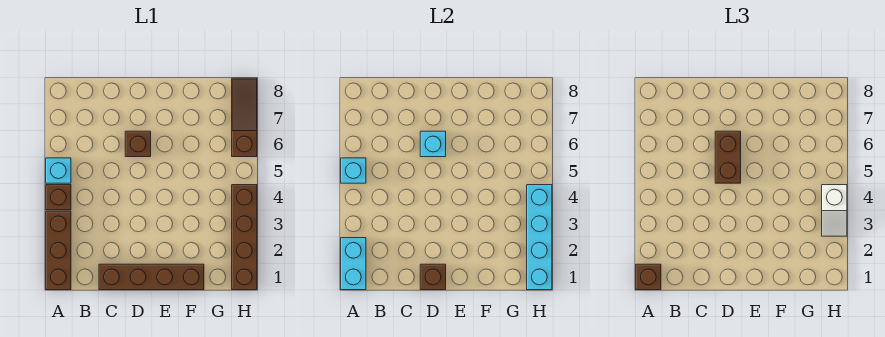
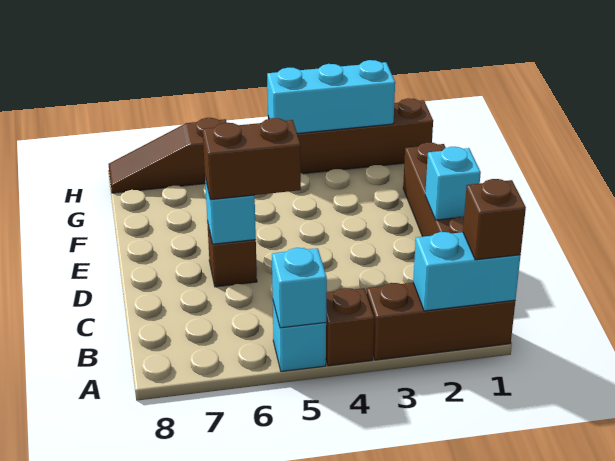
brown 1x1 brick [420,264,446,290] -> cyan 1x1 brick [425,147,481,220]
cyan 1x4 brick [527,185,552,290] -> cyan 1x3 brick [267,60,395,133]
white 1x2 slope [822,185,847,236] -> none

